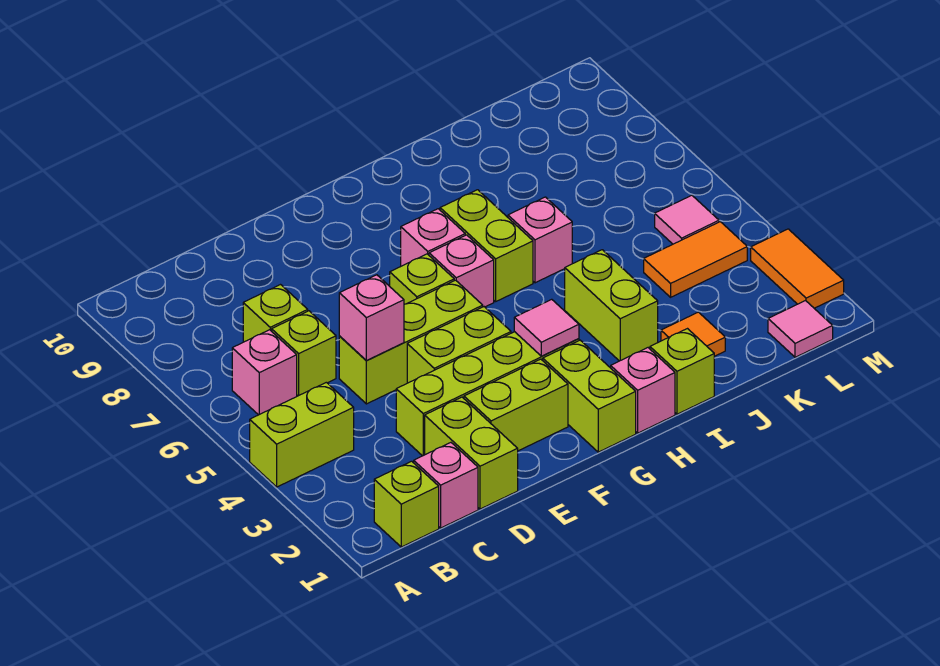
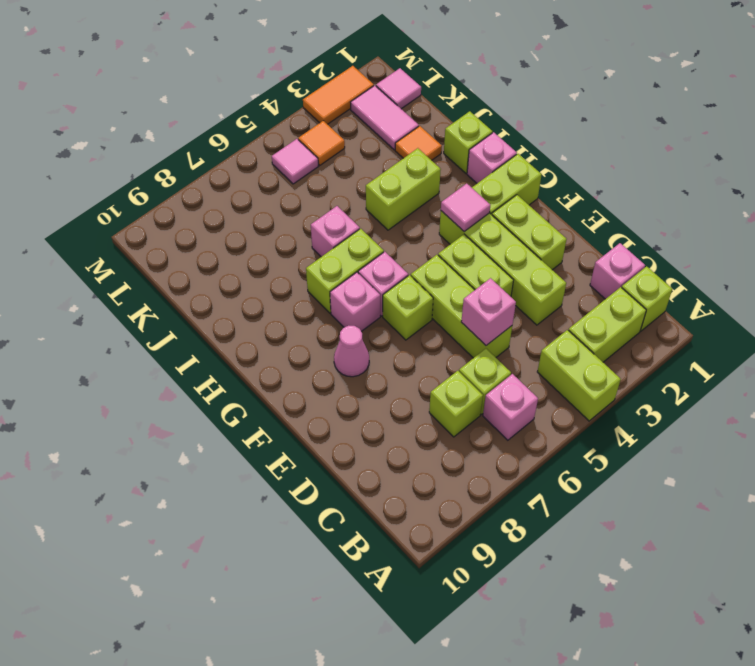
lime 1x2 brick [425,397,518,509] -> lime 1x2 brick moved to [568,287,646,362]
none -> pink 1x1 cone [334,326,369,377]
none -> pink 1x2 tile [351,85,419,150]
orange 1x2 tile [644,222,747,297] -> orange 1x1 tile [298,121,345,165]

